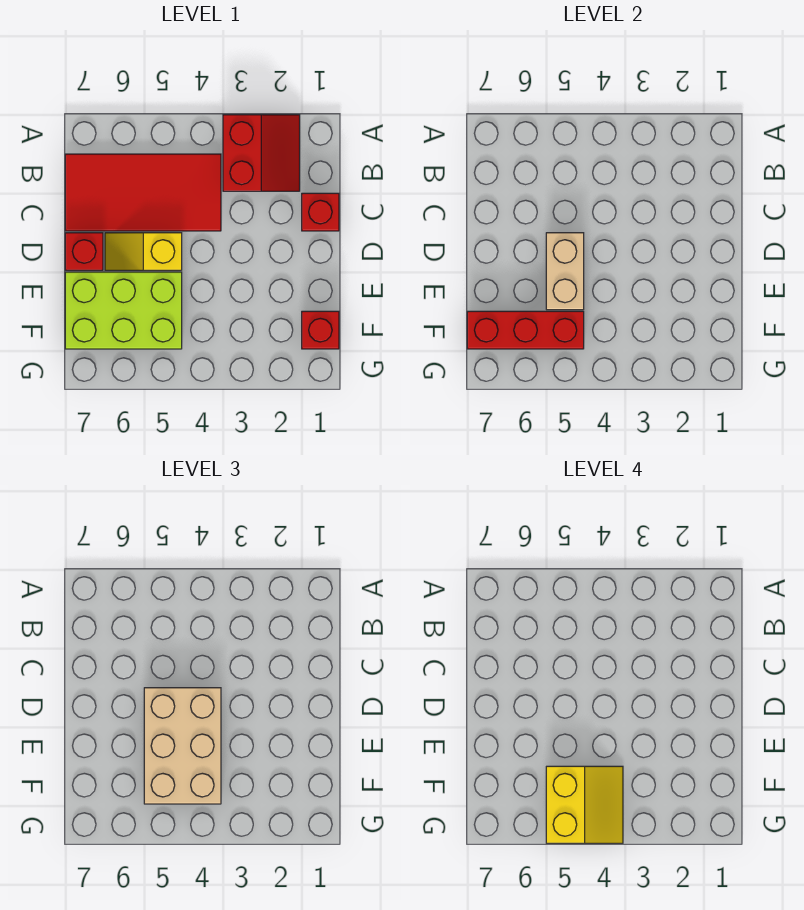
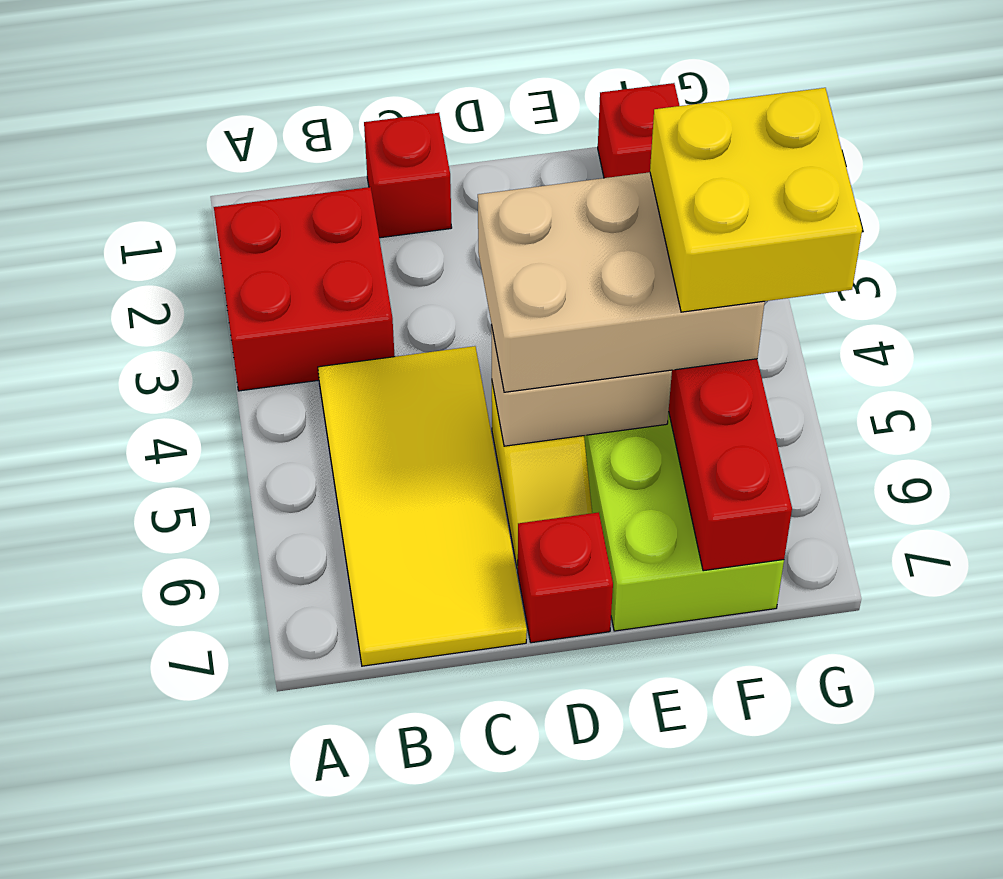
red 2x2 slope [223,115,300,191] -> red 2x2 brick [214,187,395,391]
red 2x4 tile [65,154,221,231] -> yellow 2x4 tile [318,346,527,666]
yellow 2x2 slope [546,766,623,843] -> yellow 2x2 brick [650,88,862,312]

